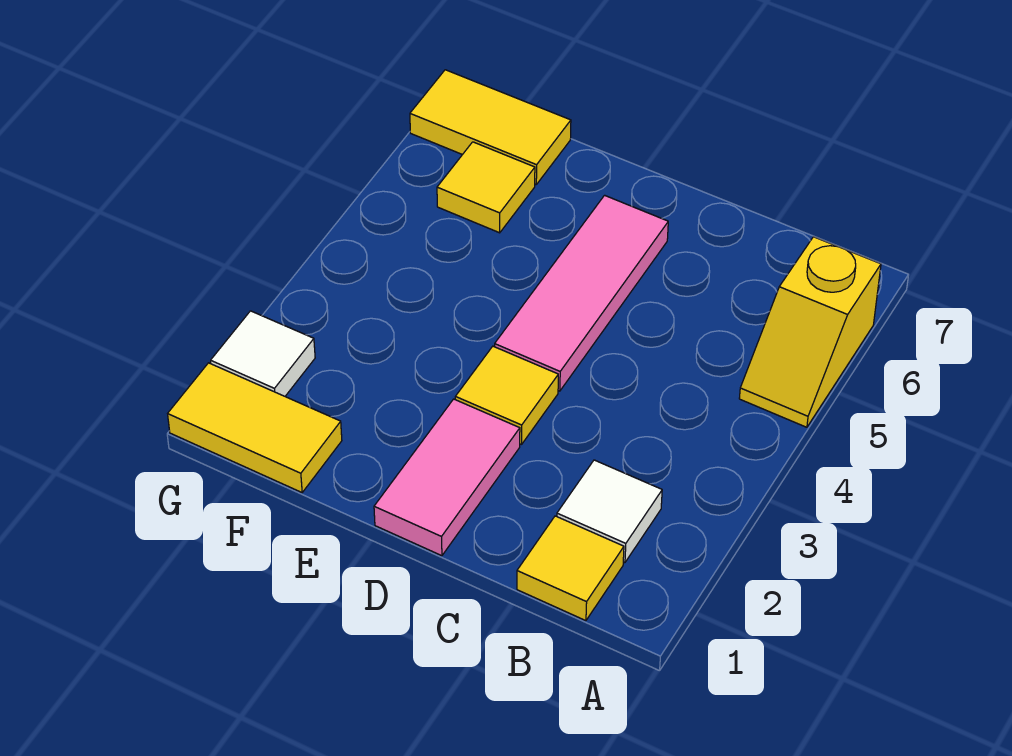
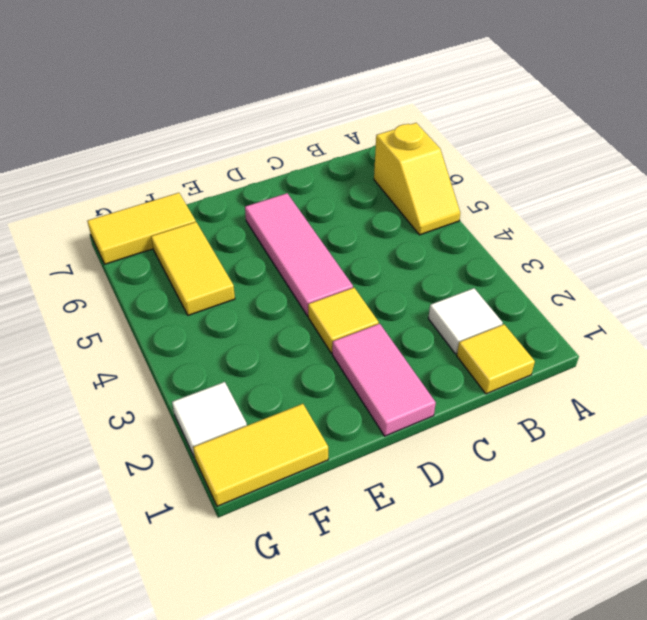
yellow 1x1 tile [437,142,535,233] -> yellow 1x2 tile [151,222,235,315]

